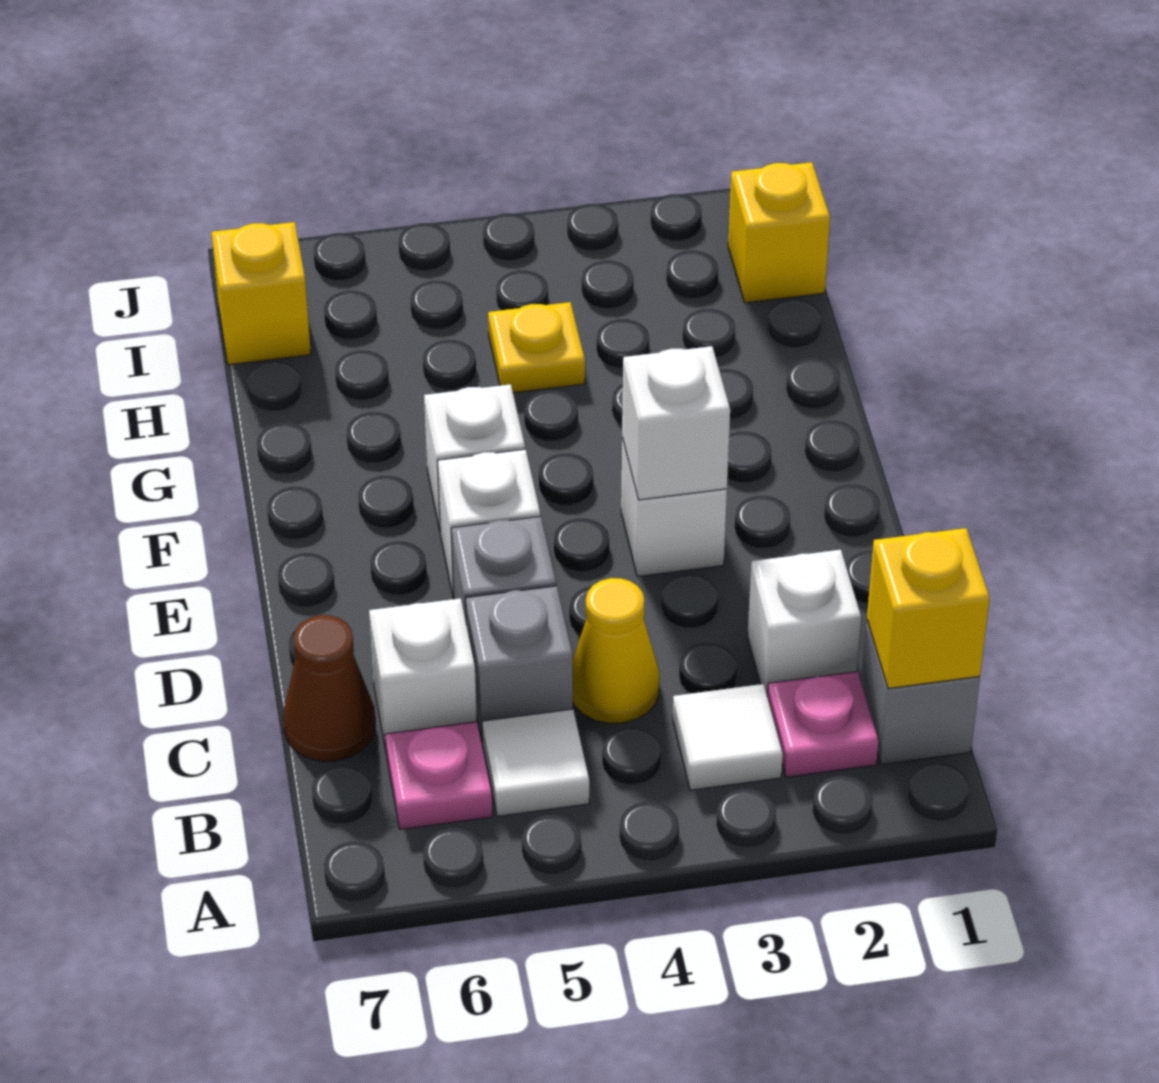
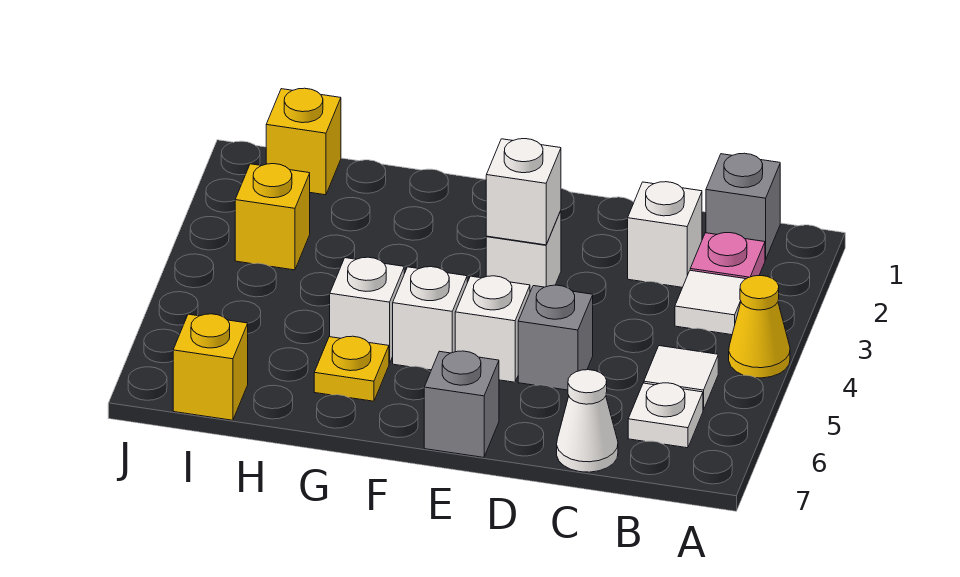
yellow 1x1 brick [867,528,990,689] -> yellow 1x1 brick moved to [235,164,310,270]
pink 1x1 plate [385,722,492,829] -> white 1x1 plate [628,383,703,448]
yellow 1x1 cone [572,578,660,723] -> yellow 1x1 cone moved to [729,276,790,378]
grey 1x1 brick [466,586,573,742] -> grey 1x1 brick moved to [424,351,499,457]
white 1x1 brick [369,598,477,754] -> white 1x1 brick moved to [330,257,404,364]
brown 1x1 cone [283,615,375,761] -> white 1x1 cone [557,370,618,472]
yellow 1x1 plate [488,302,585,393] -> yellow 1x1 plate moved to [314,336,389,401]

